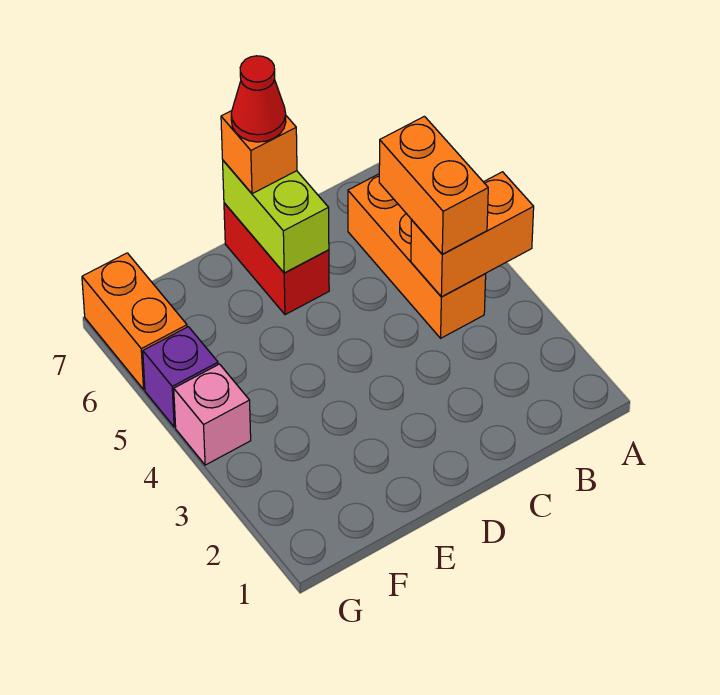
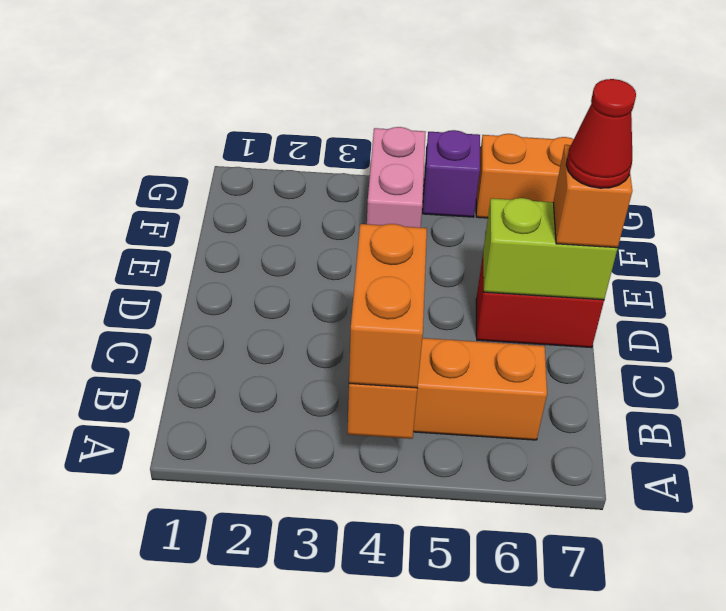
orange 1x2 brick [379,116,488,254] -> orange 1x2 brick turned to [349,224,427,388]
pink 1x1 brick [174,364,251,465] -> pink 1x2 brick [367,127,426,228]

